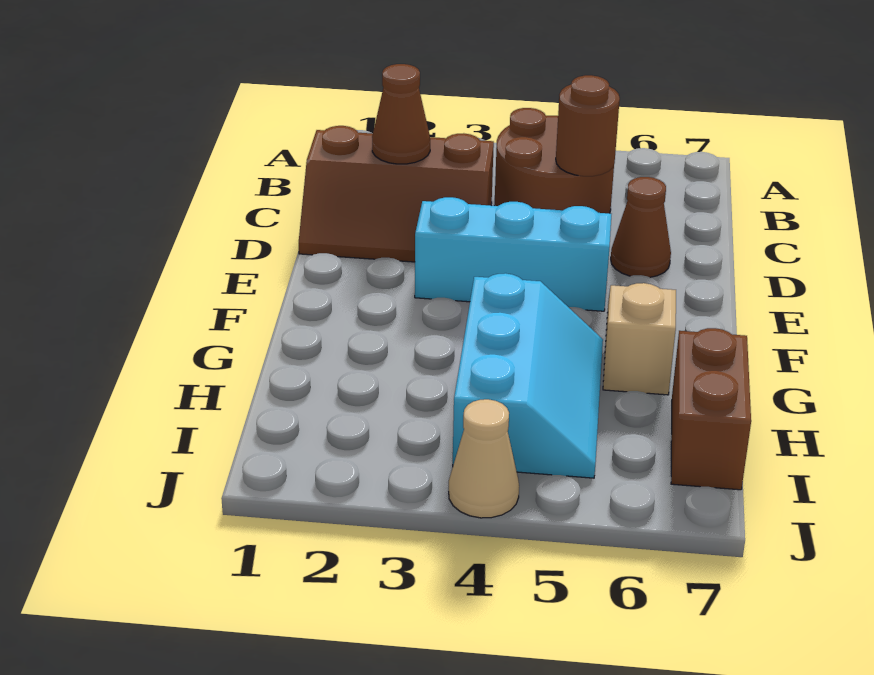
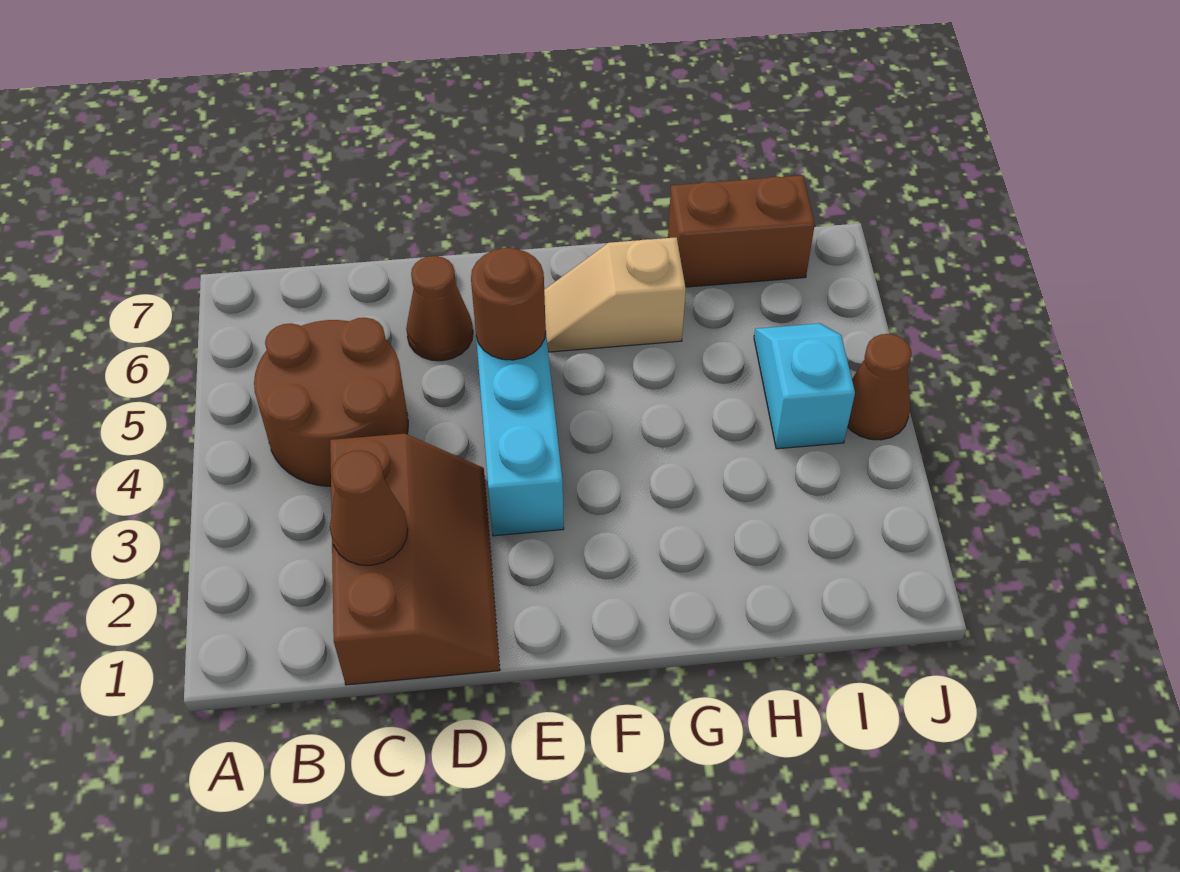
brown 1x1 round brick [556,75,620,176] -> brown 1x1 round brick moved to [471,248,546,360]
cyan 2x3 slope [453,273,603,478] -> cyan 1x2 slope [754,323,855,449]
tan 1x1 cone [449,399,519,518] -> brown 1x1 cone [848,334,911,440]

